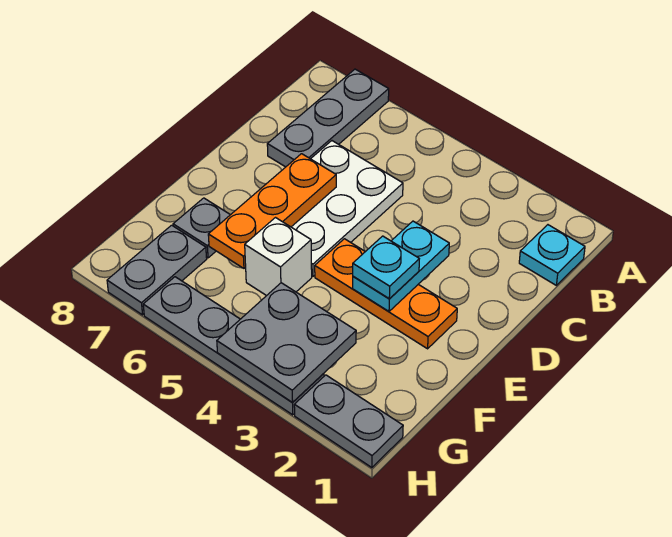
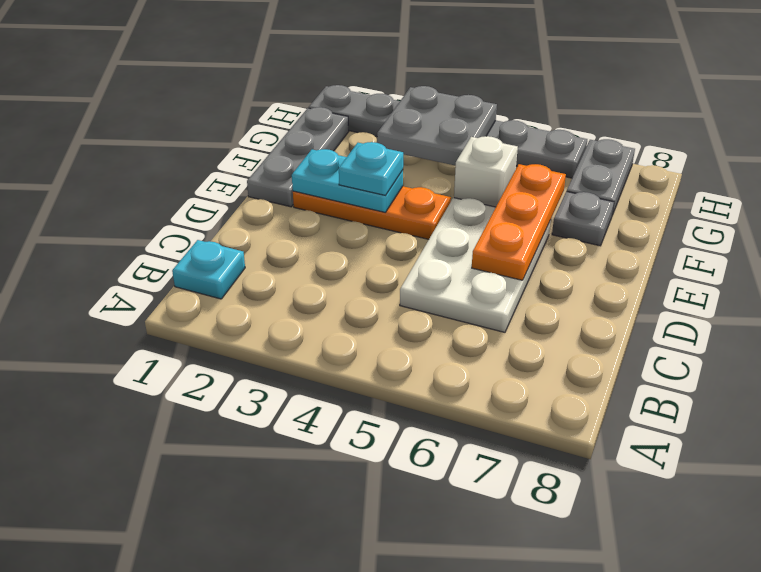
grey 1x3 plate [267,69,389,167] -> grey 1x3 plate moved to [247,107,349,207]
cyan 1x2 plate [353,221,449,312] -> cyan 1x2 plate turned to [292,149,403,212]

